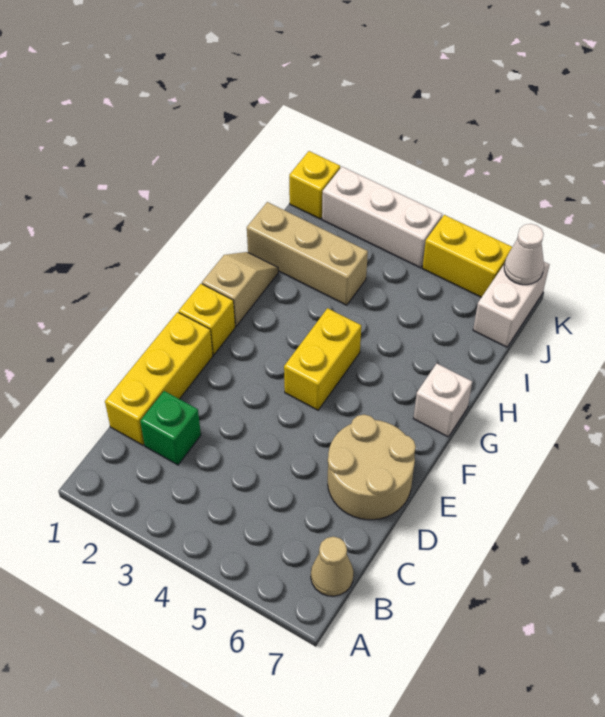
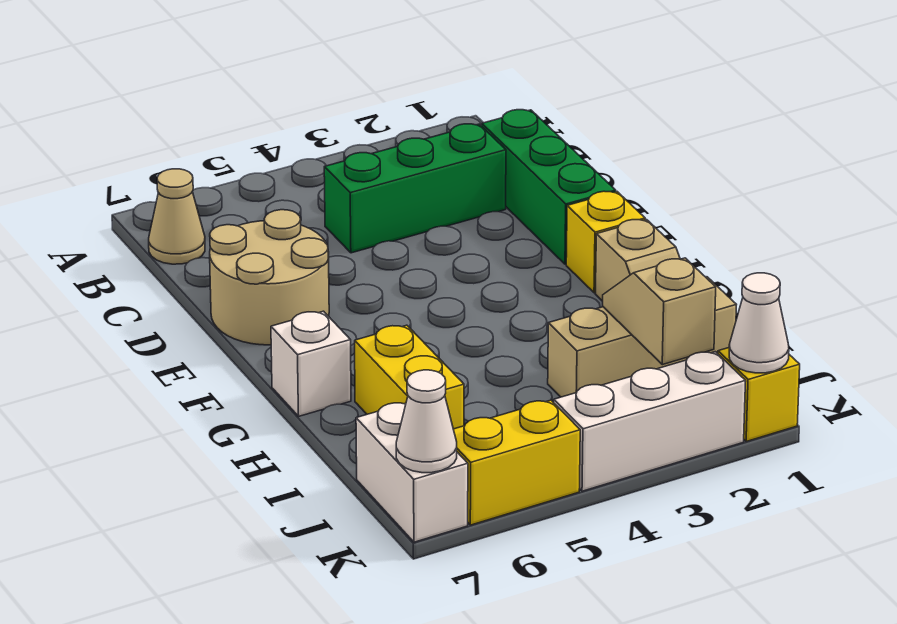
yellow 1x3 brick [105,312,213,445] -> green 1x3 brick [482,110,616,264]
green 1x1 brick [140,391,201,465] -> green 1x3 brick [324,124,506,253]
yellow 1x2 brick [284,308,361,410] -> yellow 1x2 brick moved to [355,325,464,429]
none -> tan 1x2 slope [603,258,716,365]
none -> white 1x1 cone [729,273,789,373]

